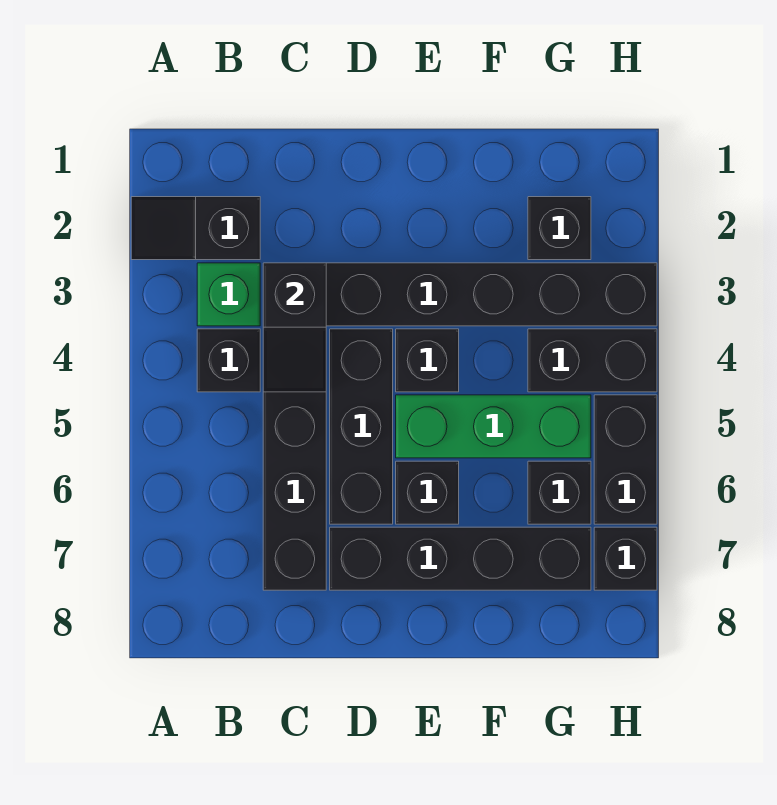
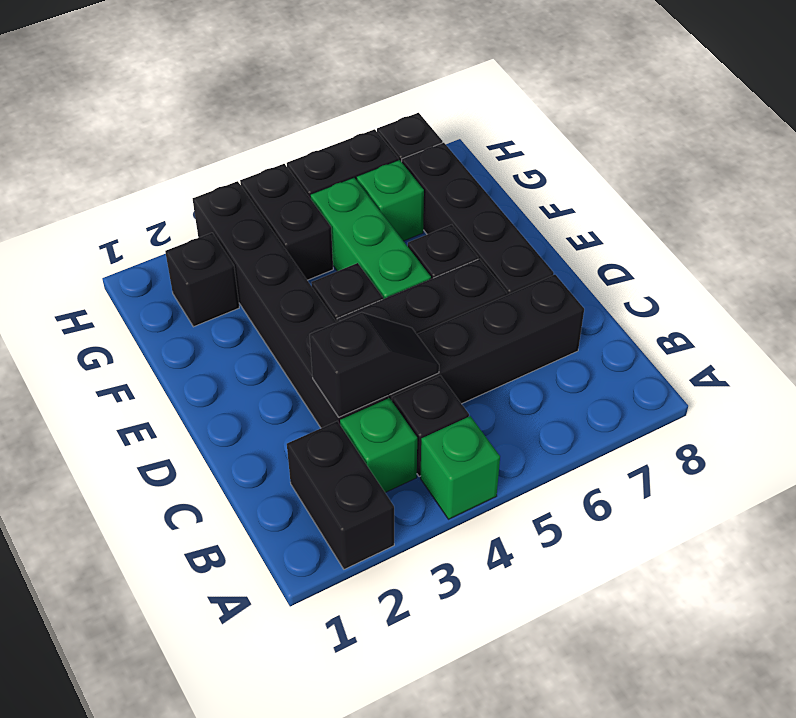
black 1x2 slope [131,197,260,260] -> black 1x2 brick [287,421,394,569]
none -> green 1x1 brick [420,416,500,519]
black 1x1 brick [528,461,591,524] -> green 1x1 brick [356,160,424,241]

